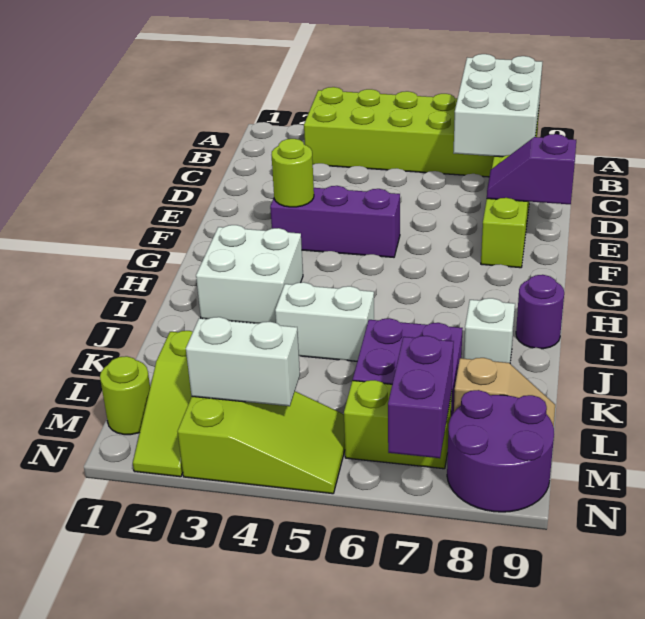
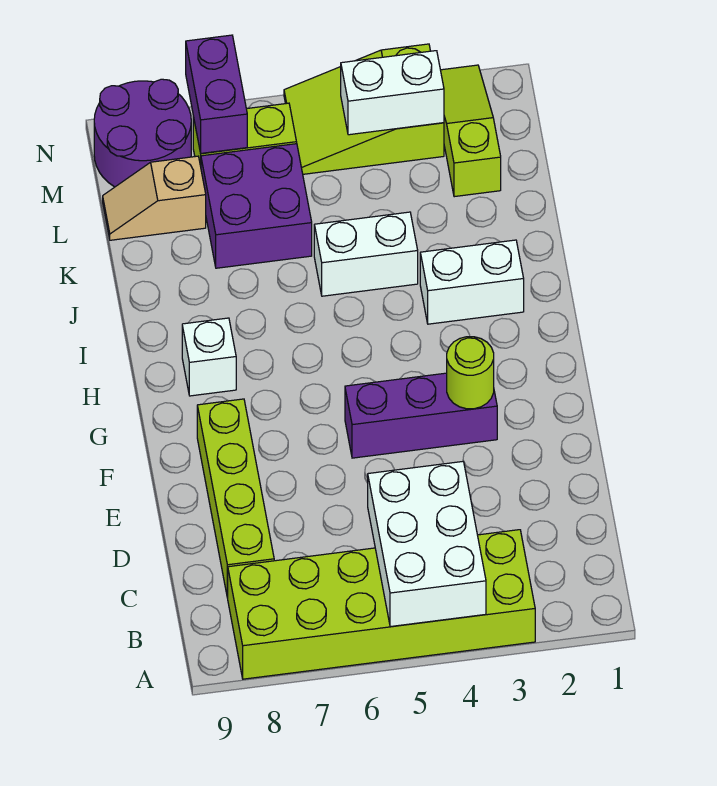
white 2x3 brick [453,54,542,157] -> white 2x3 brick moved to [368,461,486,627]
purple 1x2 slope [487,134,576,204] -> none
white 2x2 brick [196,225,303,323] -> white 1x2 brick [420,240,524,324]
purple 1x1 round brick [516,275,564,349] -> none
white 1x1 brick [464,298,515,363] -> white 1x1 brick moved to [182,318,236,396]
lime 1x1 round brick [100,356,150,435] -> none

